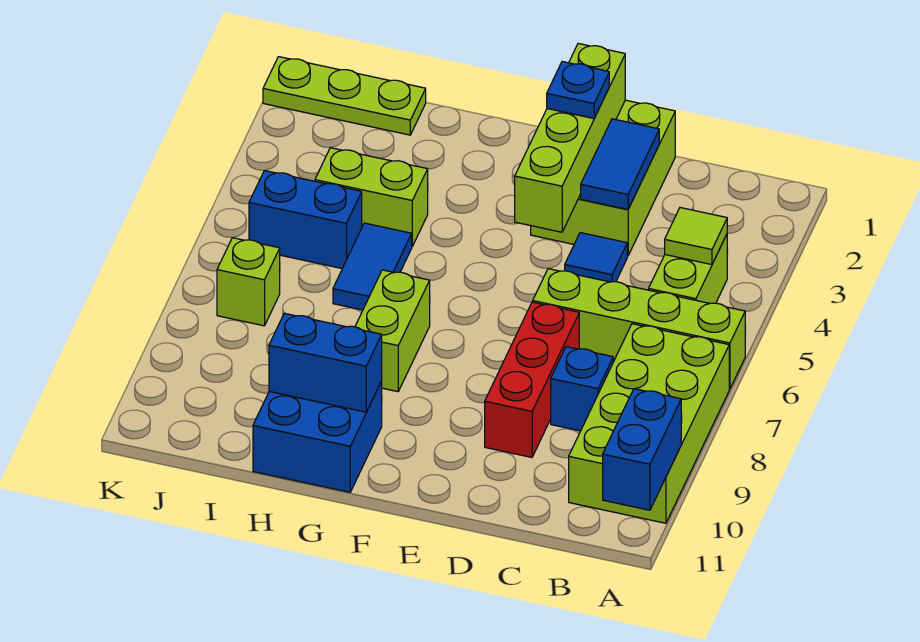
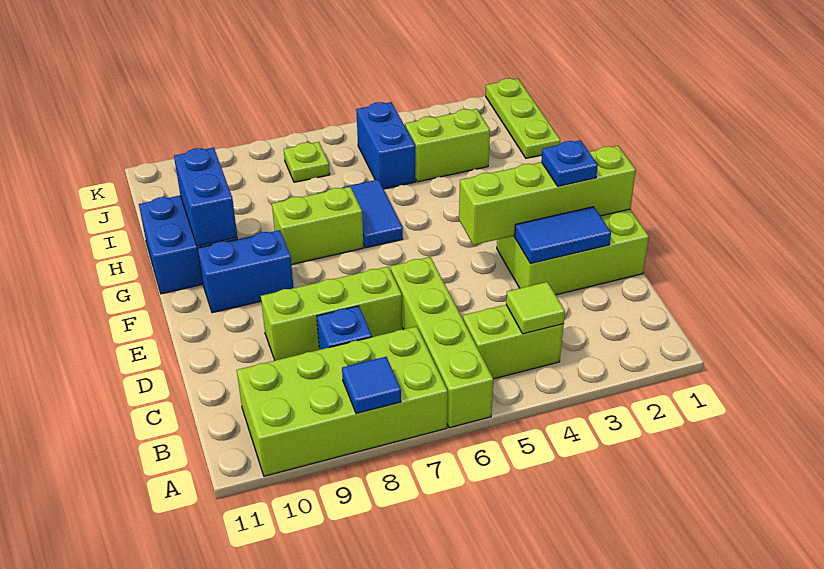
blue 1x2 brick [603,389,681,510] -> blue 1x2 brick moved to [197,230,294,313]
blue 1x1 tile [565,233,627,282] -> blue 1x1 tile moved to [342,357,401,413]
red 1x3 brick [485,302,579,457] -> lime 1x3 brick [261,267,402,360]
lime 1x2 brick [315,148,428,246] -> lime 1x2 brick turned to [405,109,490,182]
blue 1x2 tile [333,223,412,310] -> blue 1x2 tile turned to [342,180,403,248]
lime 1x1 brick [217,238,280,326] -> lime 1x1 plate [284,142,330,182]

